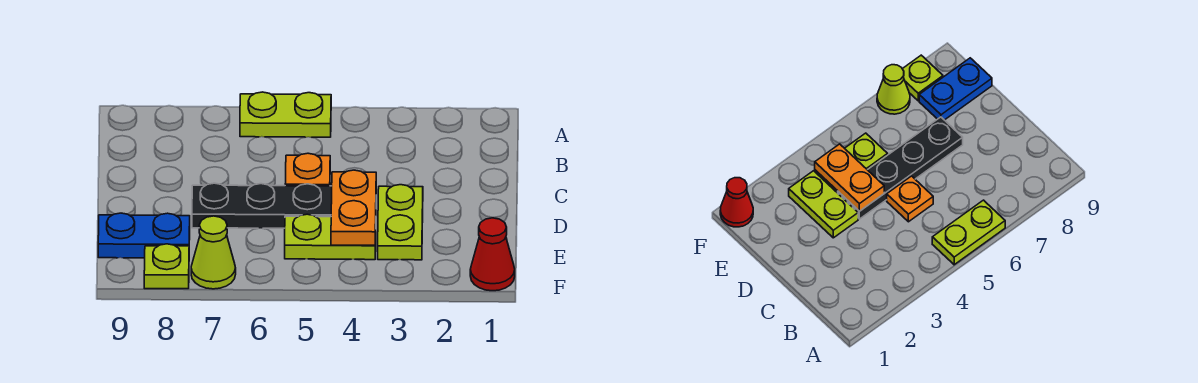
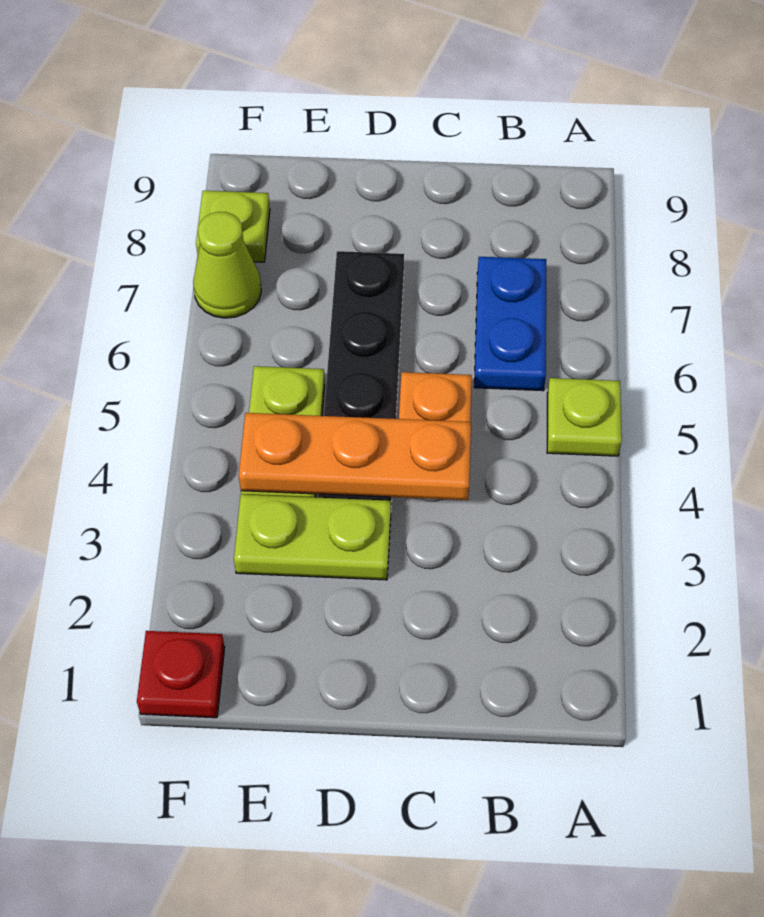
lime 1x2 plate [240,92,331,137] -> lime 1x1 plate [547,378,622,456]
orange 1x2 plate [331,170,376,245] -> orange 1x3 plate [239,413,471,500]
blue 1x2 plate [98,213,190,258] -> blue 1x2 plate moved to [474,257,546,391]
red 1x1 cone [470,218,515,291] -> red 1x1 plate [137,631,225,718]

